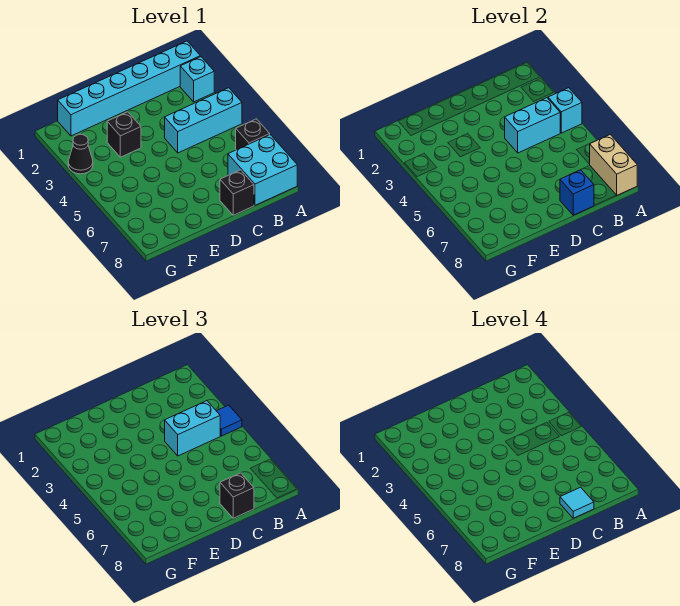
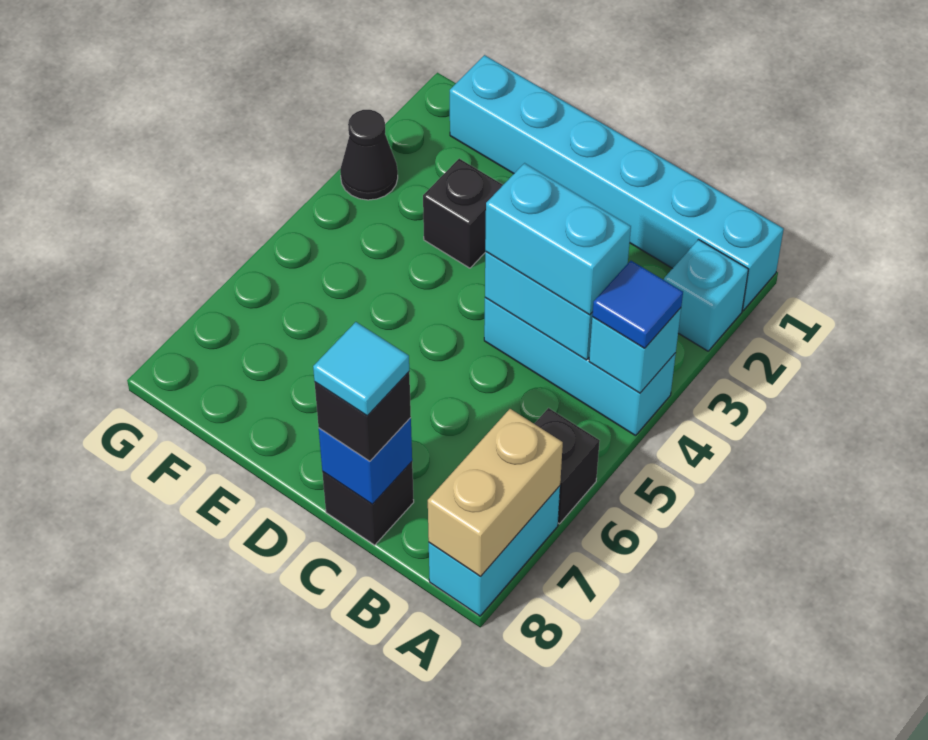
cyan 2x2 brick [228,135,297,205] -> cyan 1x2 brick [429,486,560,616]

